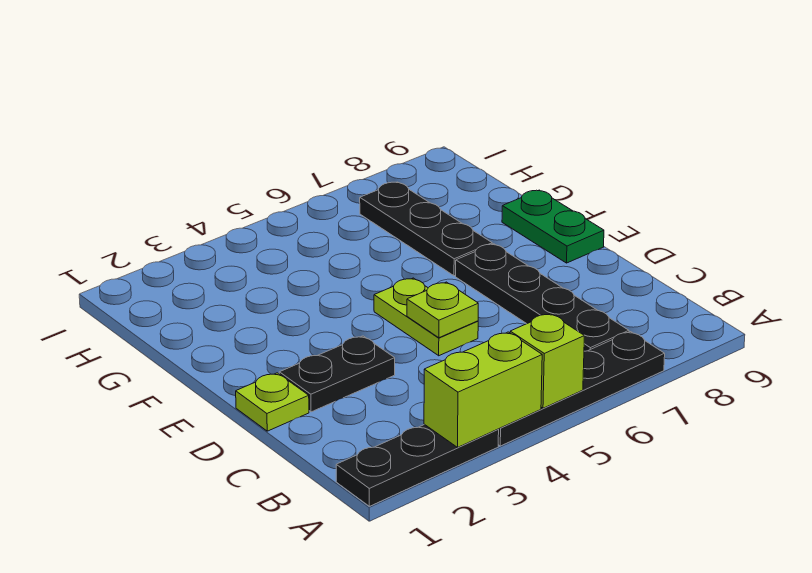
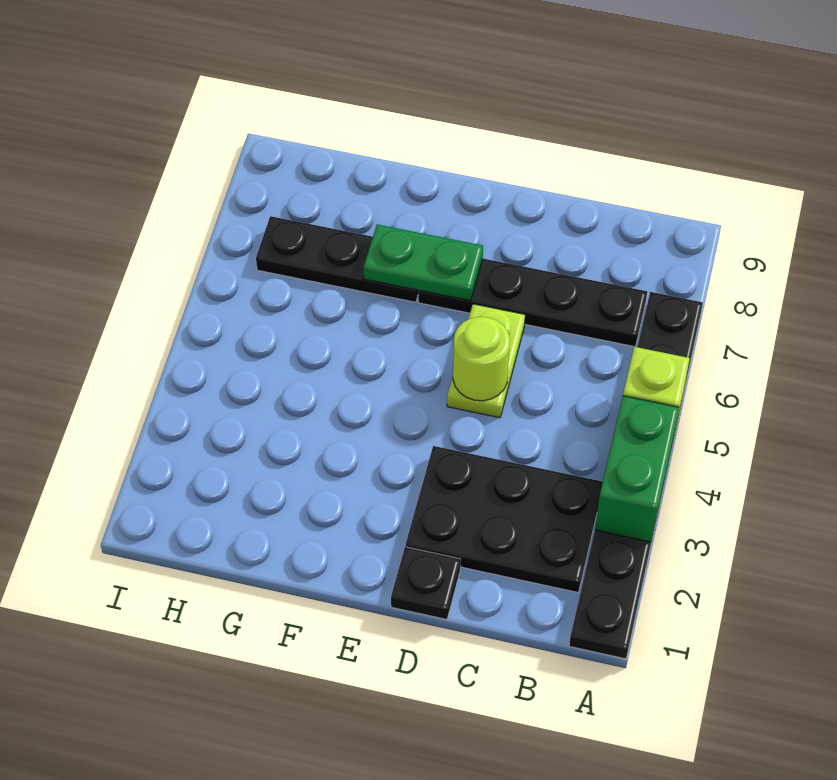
lime 1x2 brick [424,332,542,447] -> green 1x2 brick [595,396,679,542]
lime 1x1 plate [236,373,309,431] -> black 1x1 plate [391,547,461,619]
black 1x2 plate [279,336,395,412] -> black 2x3 plate [406,446,603,592]
lime 1x2 plate [374,278,478,356] -> lime 1x2 plate turned to [447,304,525,418]
lime 1x1 plate [407,282,478,338] -> lime 1x1 round brick [453,317,510,401]
green 1x2 plate [502,190,604,263] -> green 1x2 plate moved to [364,224,483,301]

